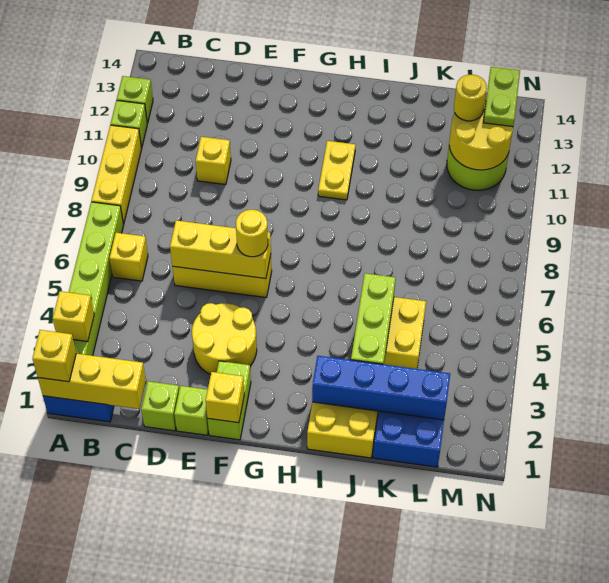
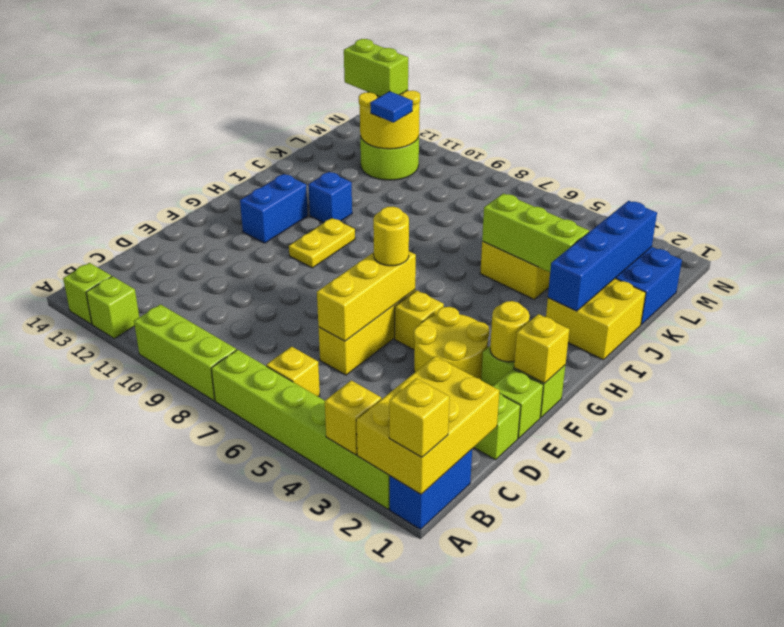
yellow 1x3 brick [38,354,146,409] -> yellow 2x3 brick [356,356,500,494]
yellow 1x3 brick [91,125,142,224] -> lime 1x3 brick [134,304,236,401]
lime 1x1 brick [110,100,147,148] -> lime 1x1 brick moved to [63,263,112,324]
yellow 1x1 brick [196,137,231,185] -> yellow 1x1 brick moved to [395,290,444,350]
none -> blue 1x2 brick [240,174,308,243]
yellow 1x2 plate [318,141,355,200] -> yellow 1x2 plate turned to [289,218,355,268]
none -> blue 1x1 brick [308,172,352,223]
none -> blue 1x1 tile [370,91,413,123]
yellow 1x1 round brick [454,75,487,121] -> yellow 1x1 round brick moved to [490,301,530,362]
lime 1x2 plate [484,67,520,127] -> lime 1x2 brick [344,39,408,97]

